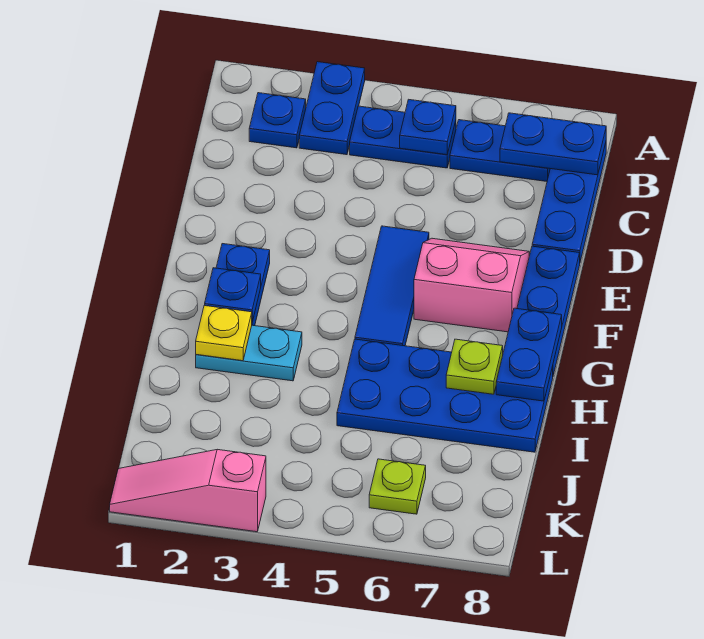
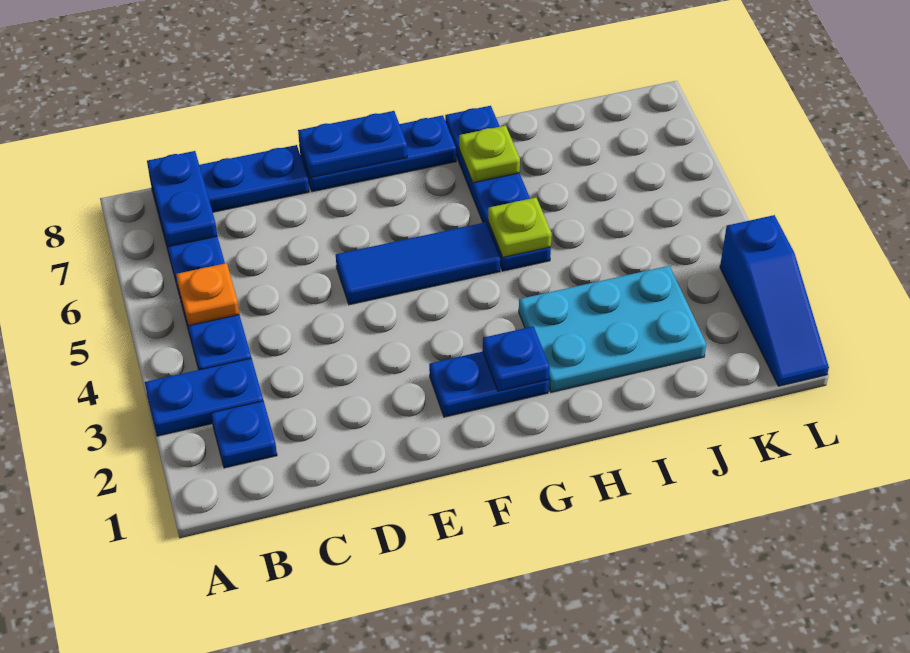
blue 1x1 plate [400,99,456,155] -> orange 1x1 plate [176,263,239,326]
pink 2x2 slope [414,238,529,332] -> none
blue 1x2 plate [496,308,562,401] -> blue 1x2 plate moved to [298,111,407,178]
cyan 1x2 plate [196,325,302,381] -> cyan 2x3 plate [519,266,706,392]
yellow 1x1 plate [196,305,252,361] -> none
blue 2x4 plate [337,339,553,452] -> blue 1x4 plate [445,106,551,271]
lime 1x1 plate [369,459,426,514] -> lime 1x1 plate moved to [488,198,552,257]
pink 1x3 slope [110,449,266,532] -> blue 1x3 slope [720,215,829,386]

